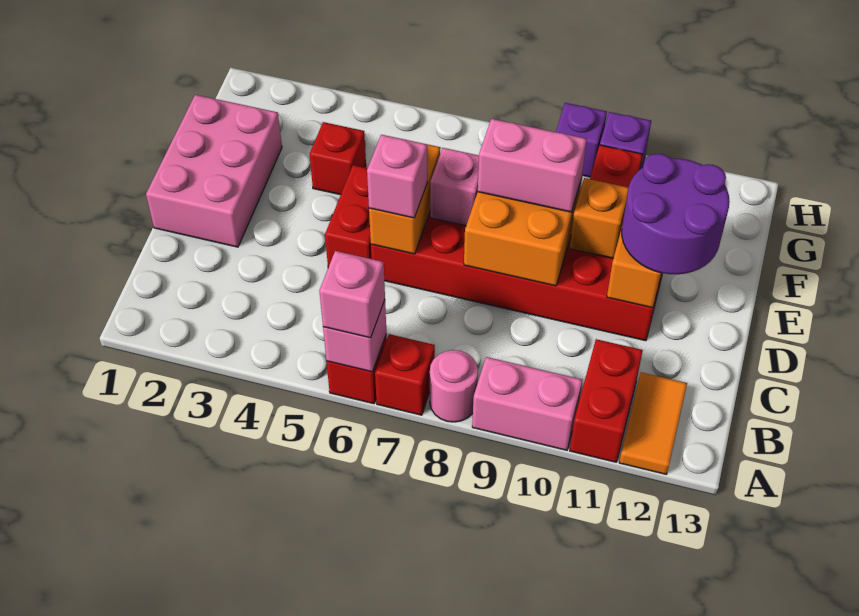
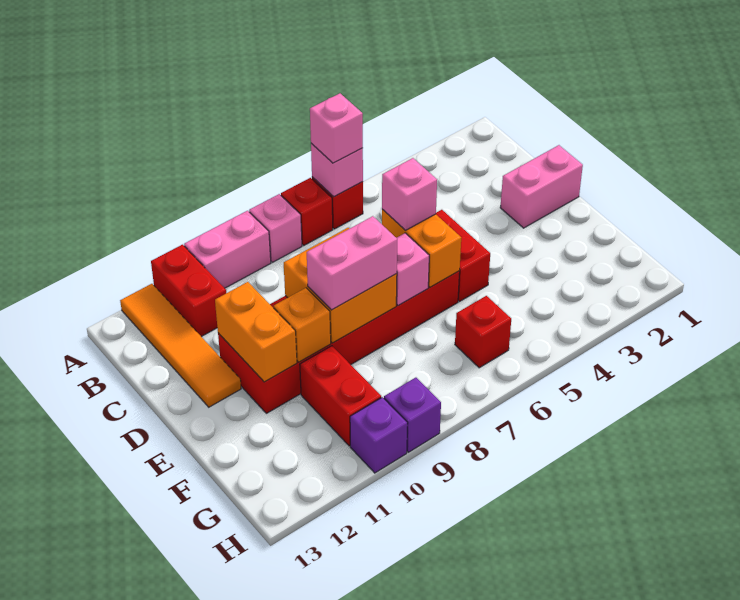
pink 1x1 round brick [430,350,478,422] -> pink 1x1 brick [249,194,302,262]
orange 1x2 tile [619,372,687,474] -> orange 1x4 tile [120,284,241,407]
pink 2x3 brick [146,95,282,247] -> pink 1x2 brick [500,145,583,228]
purple 2x2 round brick [622,154,730,274] -> none
red 1x1 brick [310,122,366,195] -> red 1x1 brick moved to [455,296,511,368]

